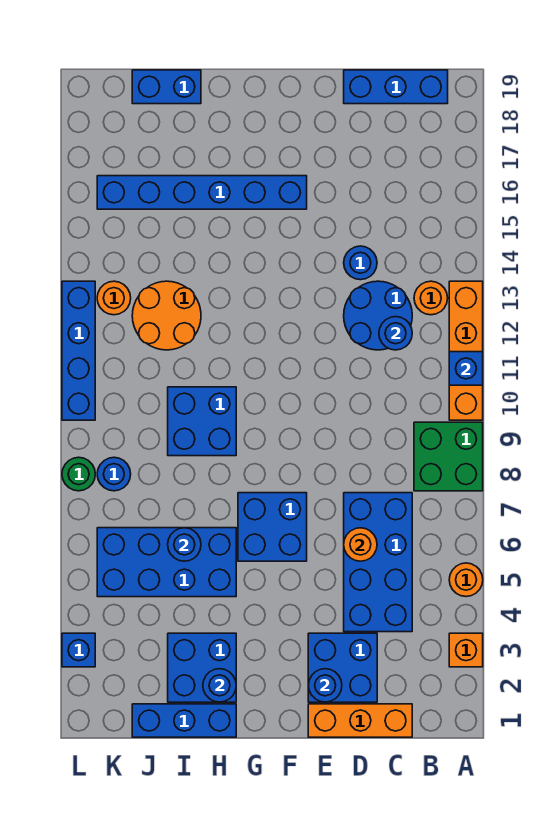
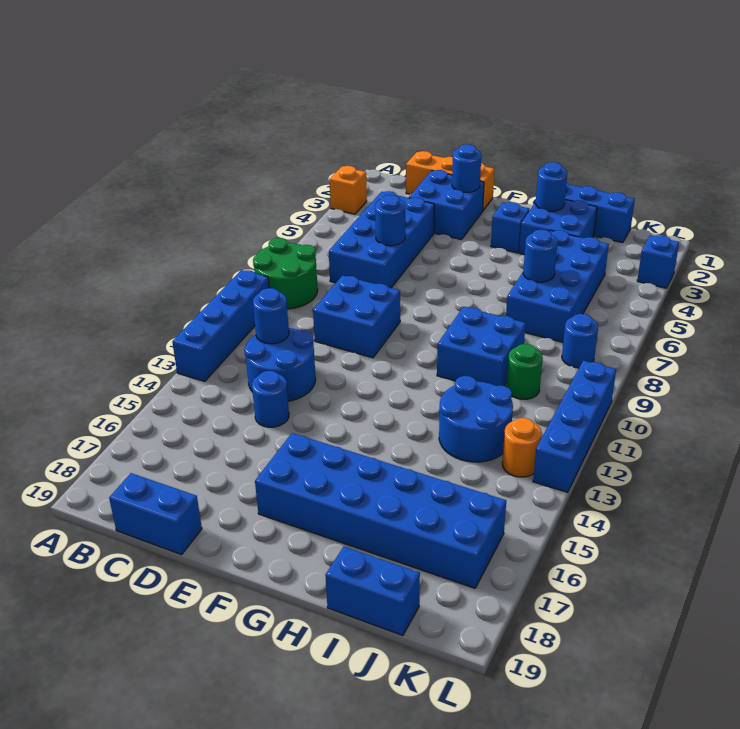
orange 1x1 round brick [449,563,483,596] -> none
green 2x2 brick [414,422,483,491] -> green 2x2 round brick [253,238,318,309]
orange 1x4 brick [449,281,483,420] -> blue 1x4 brick [172,270,269,382]
blue 1x1 brick [449,352,483,385] -> blue 1x1 brick moved to [491,202,530,253]
orange 1x1 round brick [414,281,448,315] -> none
blue 1x3 brick [344,70,448,104] -> blue 1x2 brick [109,473,202,555]
orange 1x1 round brick [344,528,377,561] -> blue 1x1 round brick [375,195,405,246]
blue 2x2 brick [238,493,307,561] -> blue 2x2 brick moved to [313,276,400,358]
blue 1x6 brick [97,176,307,209] -> blue 2x6 brick [255,433,506,588]
blue 2x4 brick [97,528,236,597] -> blue 2x4 brick turned to [506,230,609,342]
orange 2x2 round brick [132,281,201,350] -> blue 2x2 round brick [439,376,513,462]
green 1x1 round brick [62,457,95,491] -> green 1x1 round brick moved to [506,344,543,399]

